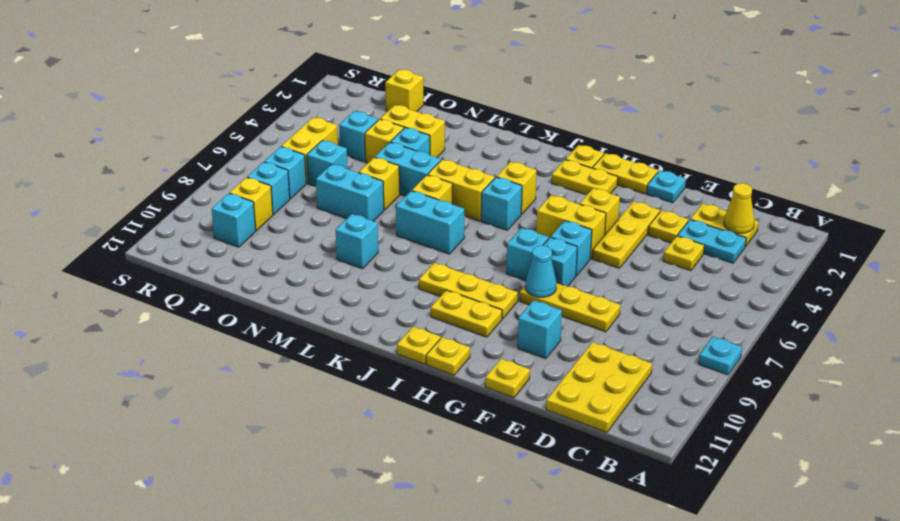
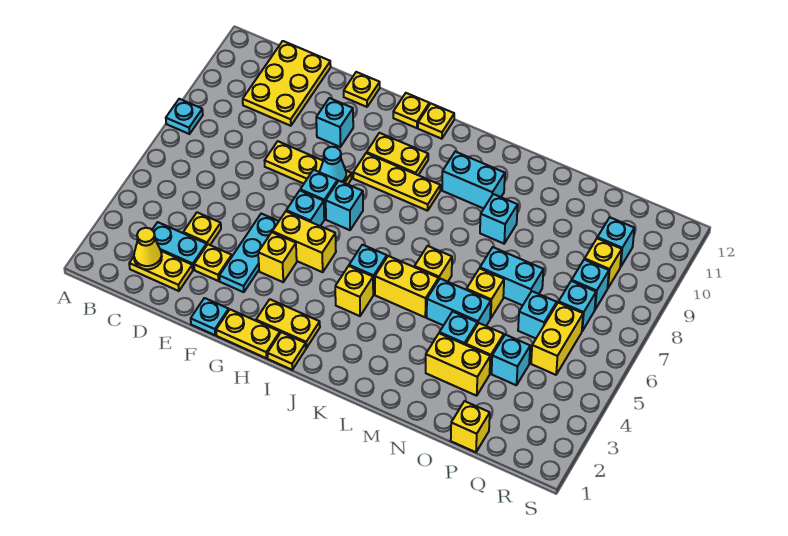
yellow 1x3 plate [592,201,660,268] -> cyan 1x3 plate [219,214,279,292]
cyan 1x2 brick [396,191,464,254] -> cyan 1x2 brick moved to [442,152,505,209]

